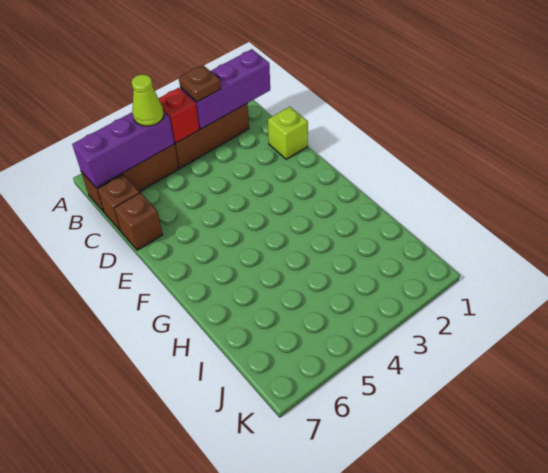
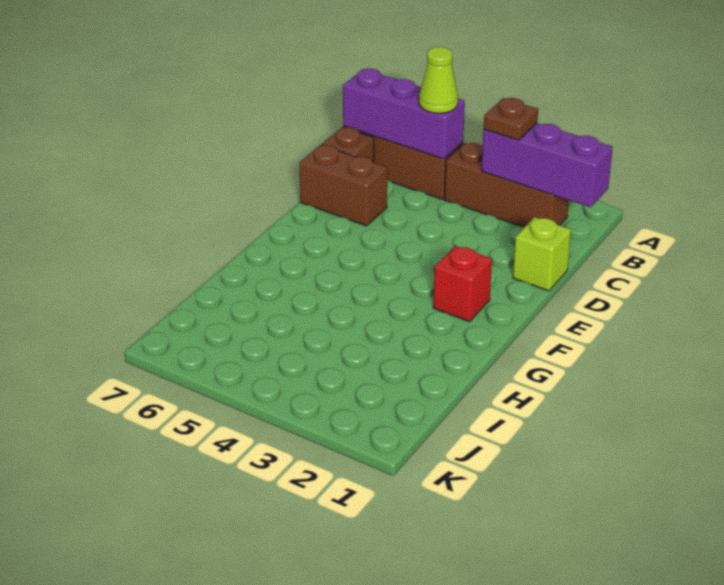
red 1x1 brick [158,88,200,143] -> red 1x1 brick moved to [433,246,492,322]
brown 1x1 brick [114,193,163,250] -> brown 1x2 brick [299,145,387,226]

